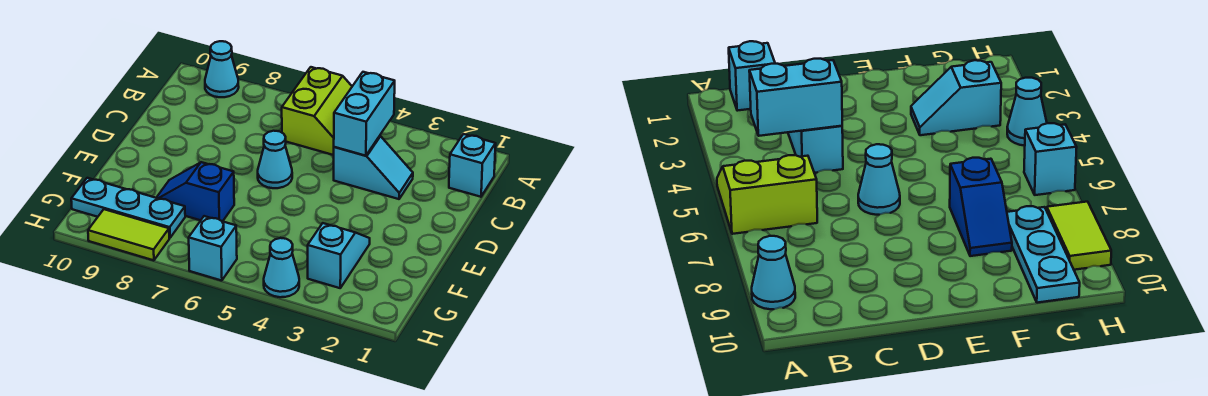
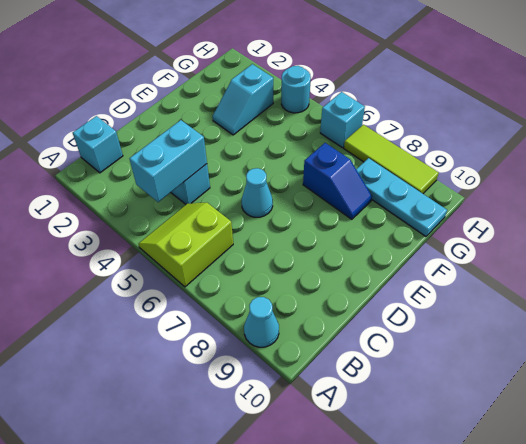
cyan 1x1 cone [264,238,299,297] -> cyan 1x1 round brick [281,66,311,113]
lime 1x2 tile [88,209,169,260] -> lime 1x3 tile [344,125,439,194]

